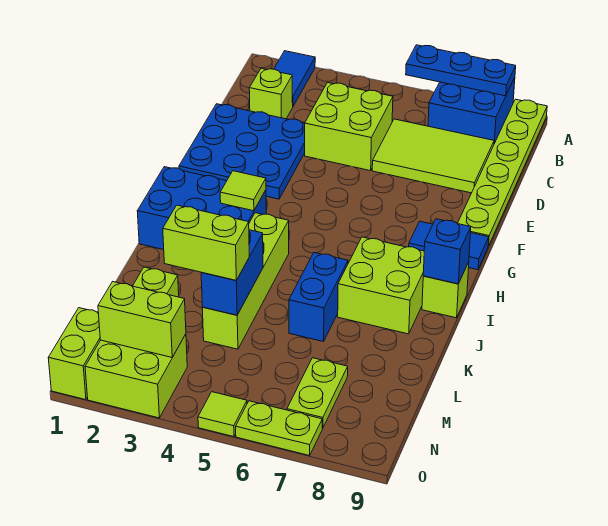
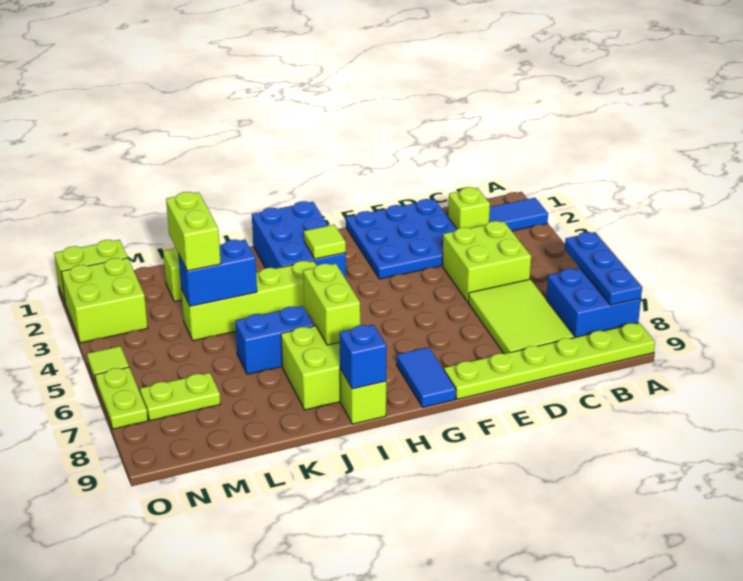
lime 1x2 brick [98,282,186,357] -> lime 1x2 brick moved to [303,264,360,345]

